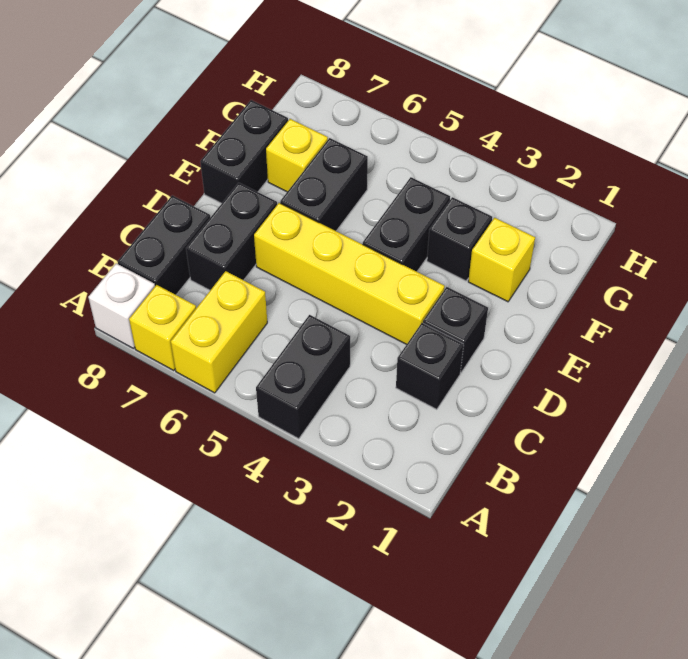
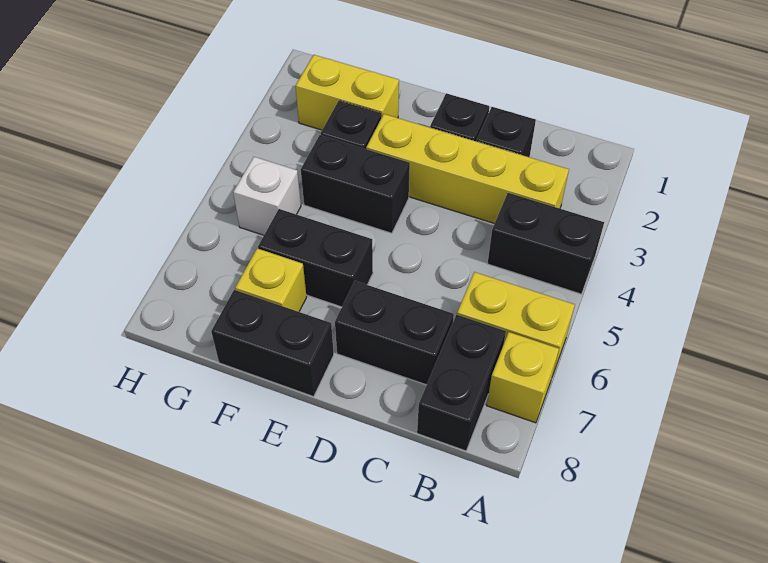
white 1x1 brick [88,263,155,348] -> white 1x1 brick moved to [233,157,301,235]
black 1x2 brick [118,195,210,295] -> black 1x2 brick turned to [417,315,506,451]
yellow 1x4 brick [254,203,445,345] -> yellow 1x4 brick turned to [366,114,569,224]
yellow 1x1 brick [468,218,535,302] -> yellow 1x2 brick [295,55,399,130]

